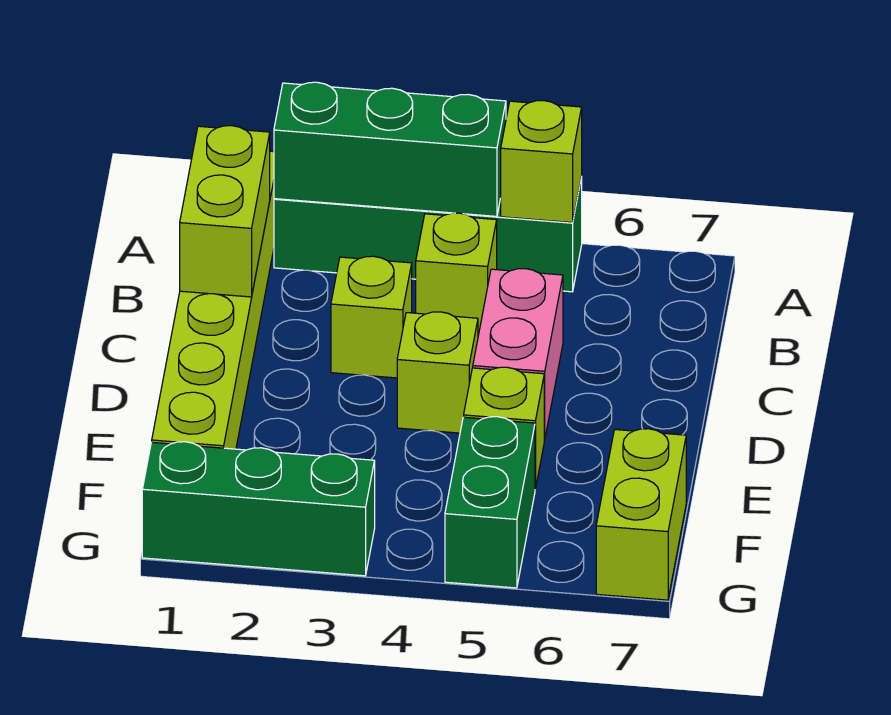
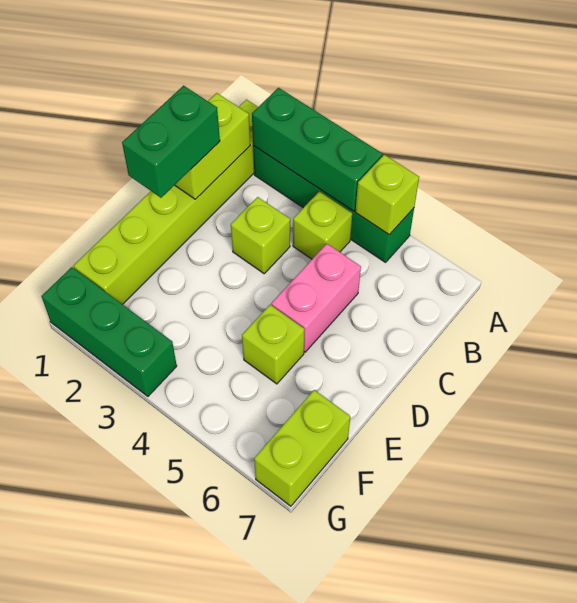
lime 1x1 brick [397,312,478,433] -> none
green 1x2 brick [445,417,535,588] -> green 1x2 brick moved to [122,86,220,198]

